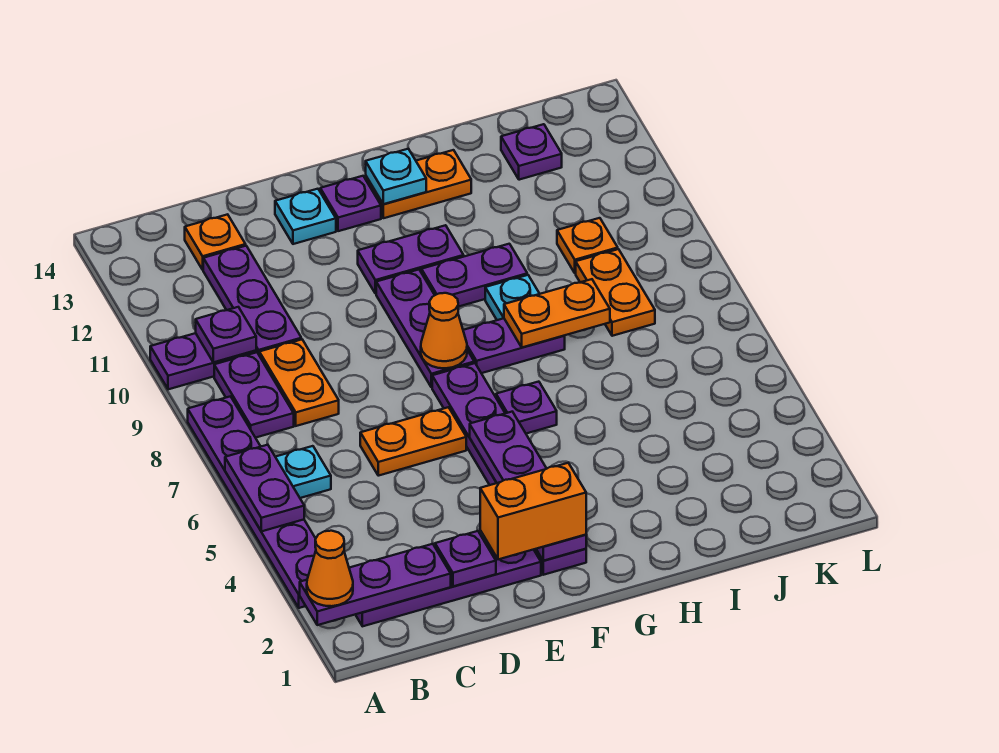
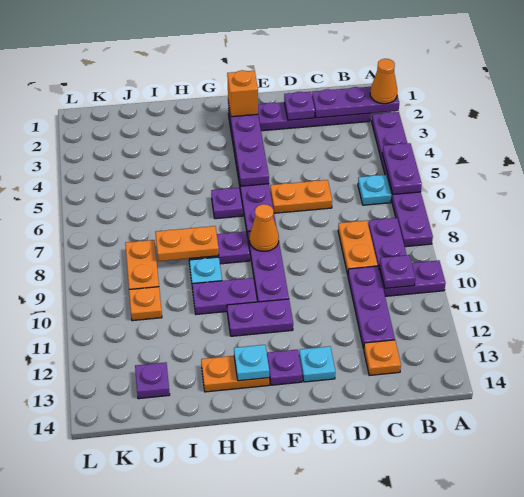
orange 1x2 brick [480,463,586,559] -> orange 1x1 brick [227,70,258,117]

